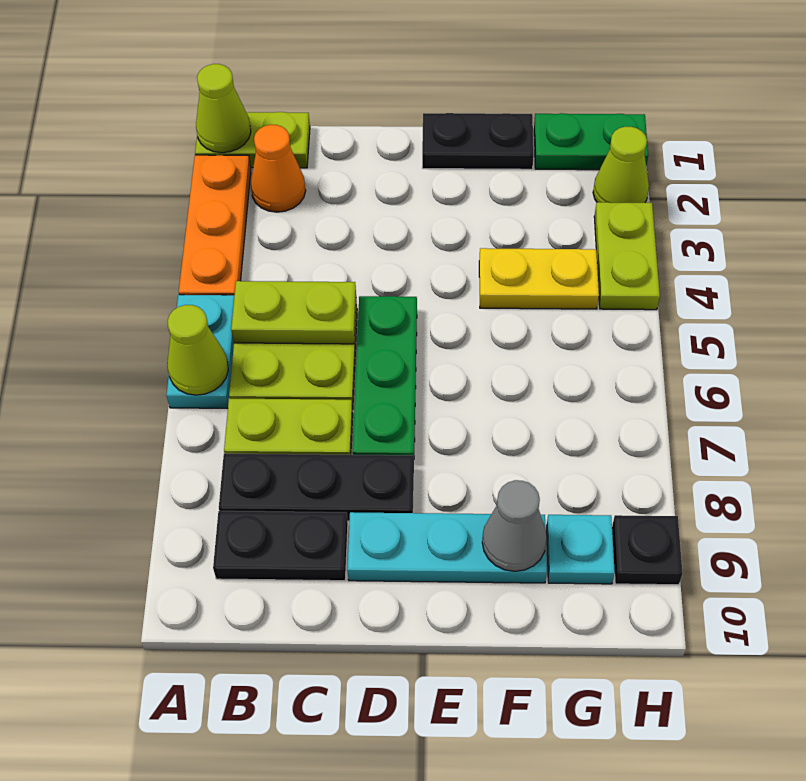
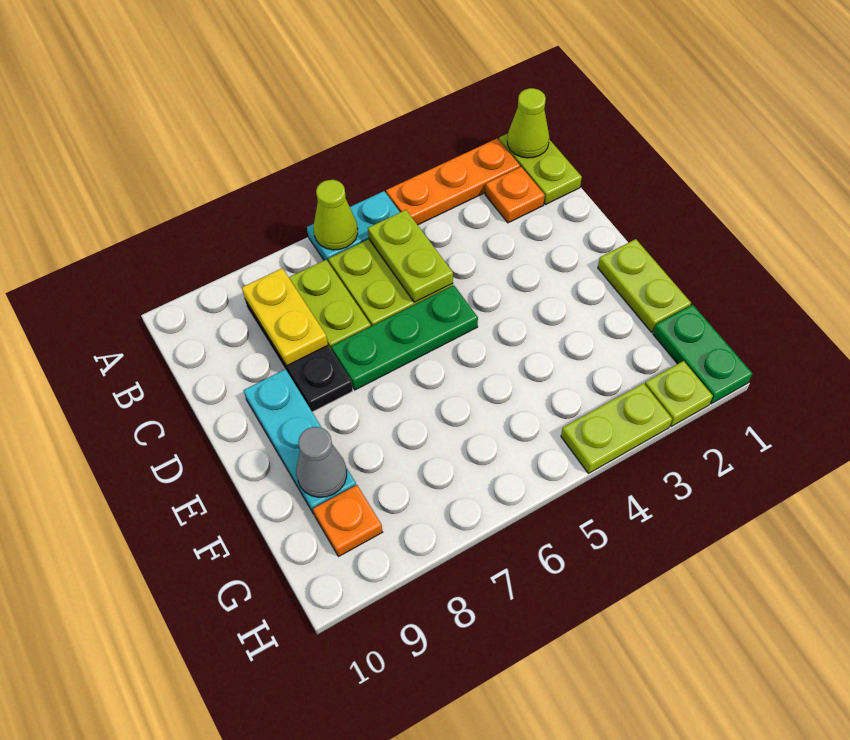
orange 1x1 cone [251,125,306,212] -> orange 1x1 plate [485,167,545,223]
black 1x2 plate [213,511,348,581] -> none
black 1x2 plate [422,113,534,169] -> lime 1x2 plate [598,239,691,332]
yellow 1x2 plate [479,248,599,309] -> yellow 1x2 plate moved to [242,268,328,366]
cyan 1x1 plate [547,515,615,584] -> orange 1x1 plate [313,485,382,557]
lime 1x1 cone [593,127,649,203] -> lime 1x1 plate [645,361,713,427]
black 1x1 plate [612,515,683,585] -> none

